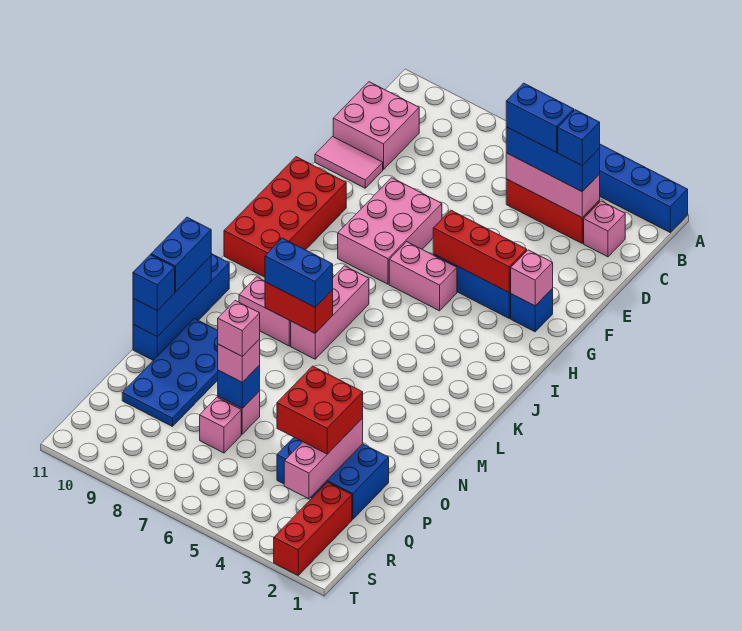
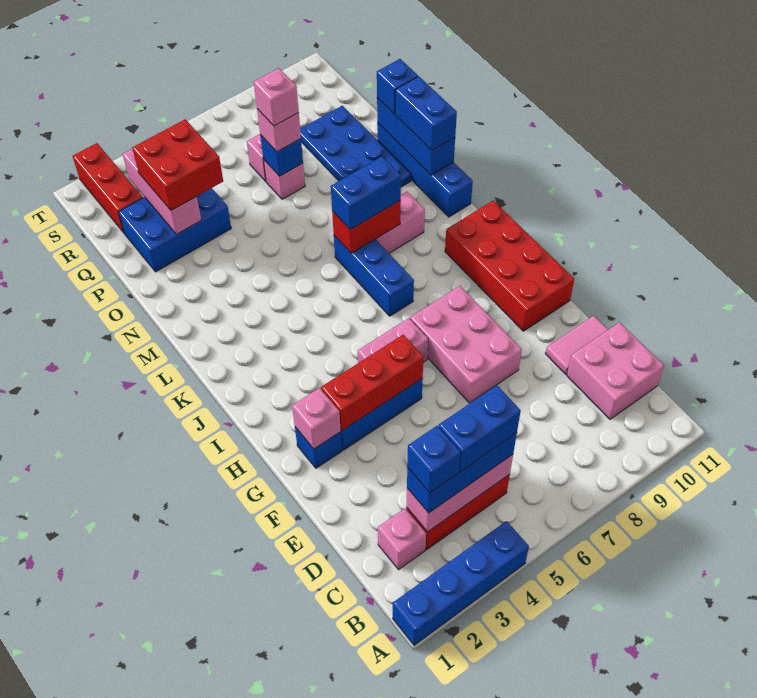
pink 1x3 brick [291,266,369,359] -> blue 1x3 brick [334,235,414,316]

